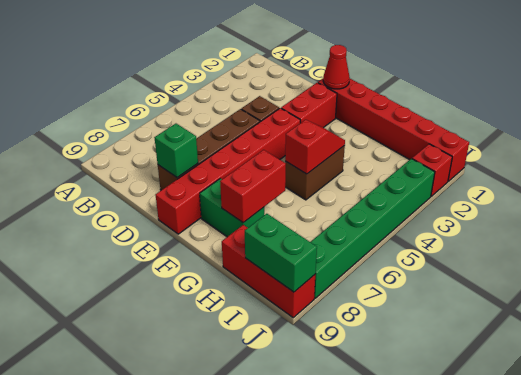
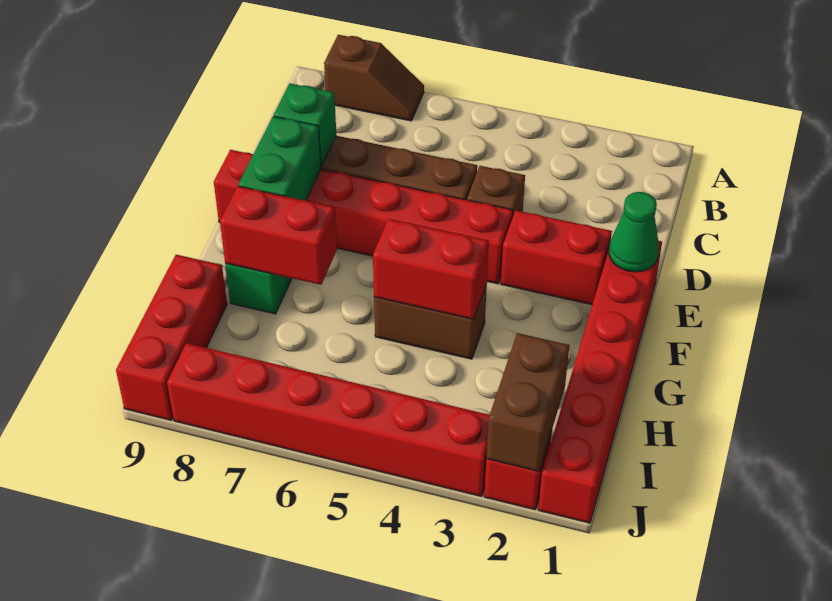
none -> brown 1x2 slope [324,35,424,121]
red 1x1 cone [323,45,350,89] -> green 1x1 cone [609,192,659,272]
red 1x2 slope [285,120,345,174] -> red 1x2 brick [373,219,489,319]
none -> brown 1x2 brick [486,333,569,471]
green 1x2 brick [245,214,317,292] -> green 1x2 brick moved to [238,116,321,200]
green 1x6 brick [311,159,435,298] -> red 1x6 brick [167,343,490,496]

